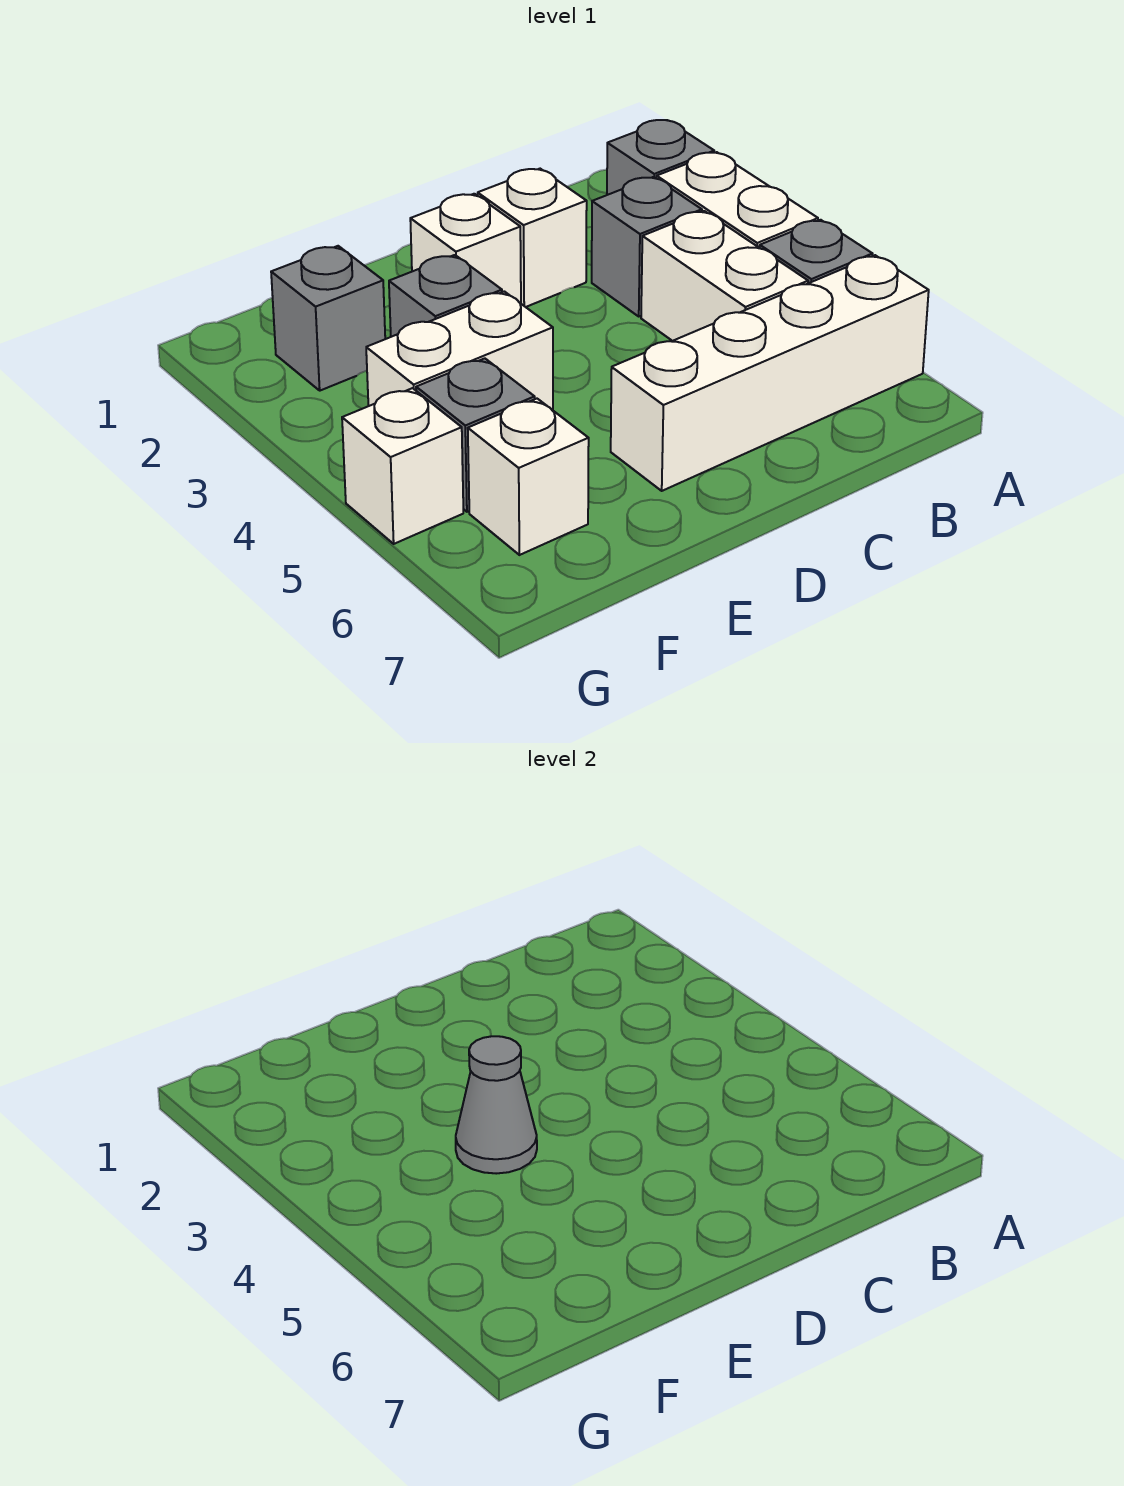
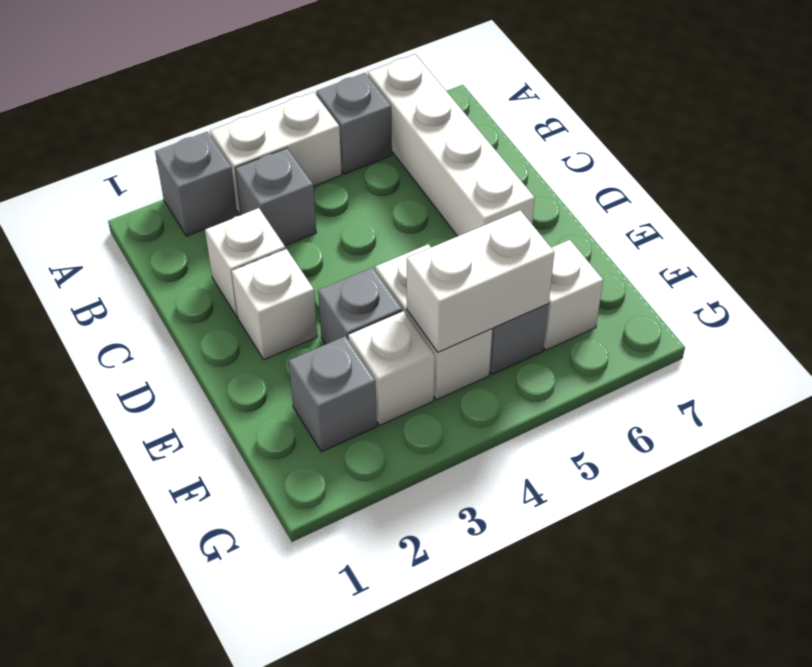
white 1x2 brick [641,211,808,341] -> white 1x2 brick moved to [407,210,555,352]
grey 1x1 cone [456,1036,537,1174] -> none
white 1x1 brick [342,388,463,544] -> white 1x1 brick moved to [348,311,435,425]

